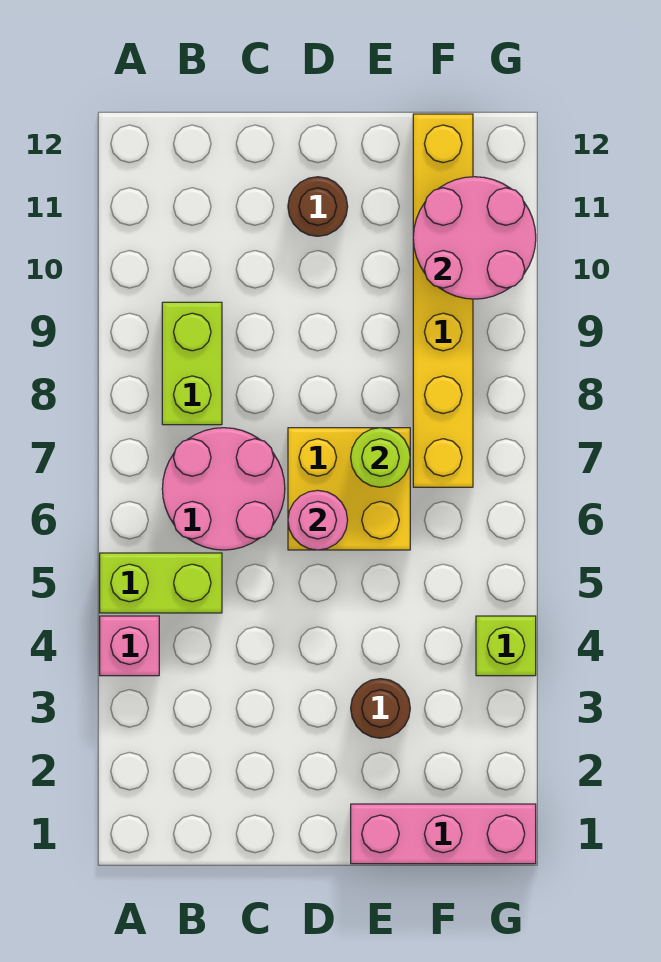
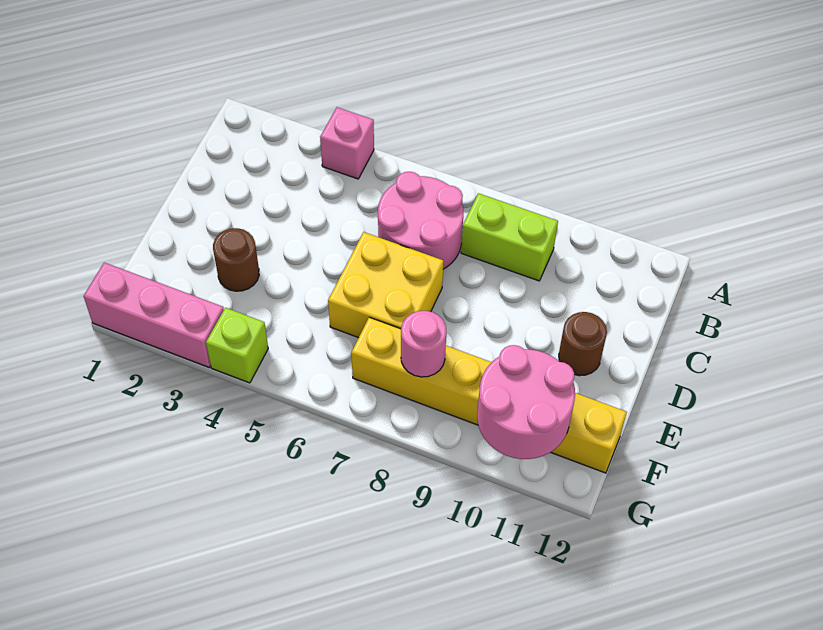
lime 1x2 brick [100,553,222,613] -> none
pink 1x1 round brick [288,490,348,550] -> pink 1x1 round brick moved to [401,311,446,377]
pink 1x3 brick [351,804,536,864] -> pink 1x3 brick turned to [84,263,224,367]
lime 1x1 round brick [351,428,410,487] -> none

